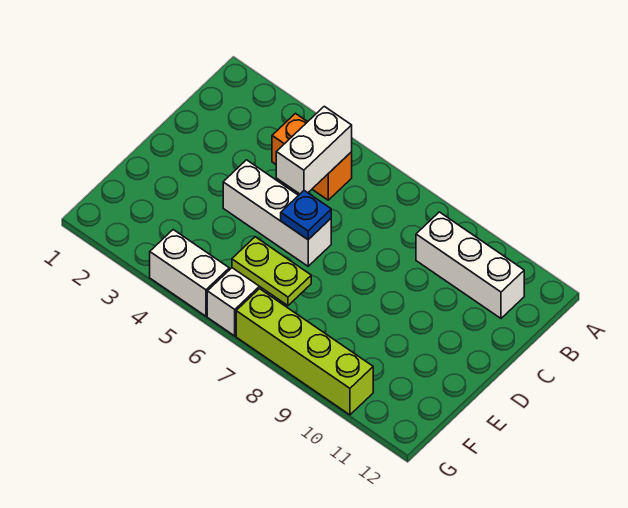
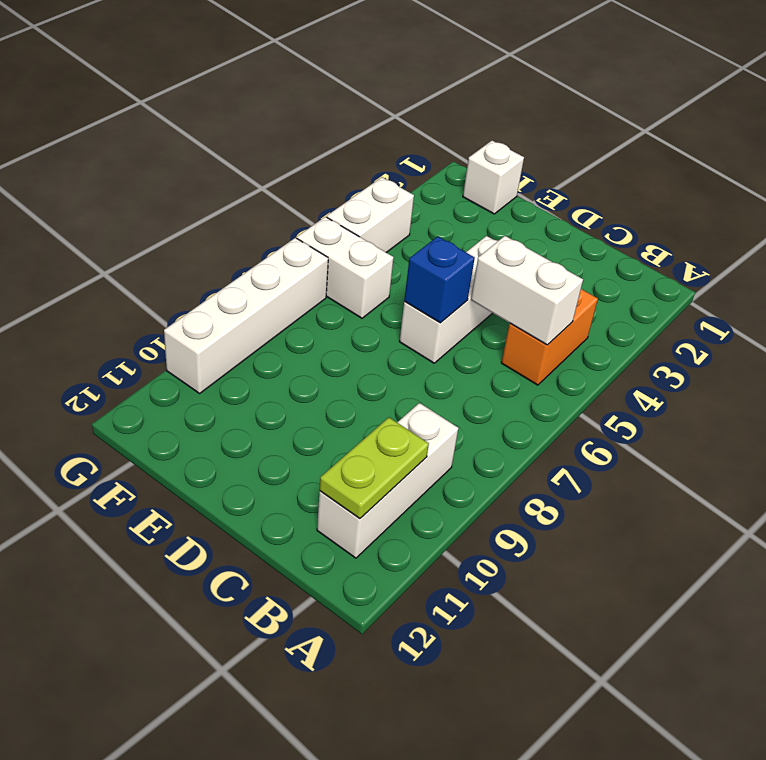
blue 1x1 plate [281,191,331,239] -> blue 1x1 brick [404,236,475,323]
none -> white 1x1 brick [463,140,524,214]
lime 1x2 plate [232,237,311,306] -> lime 1x2 plate moved to [320,417,429,519]
lime 1x4 brick [236,289,373,415] -> white 1x4 brick [164,238,328,393]

